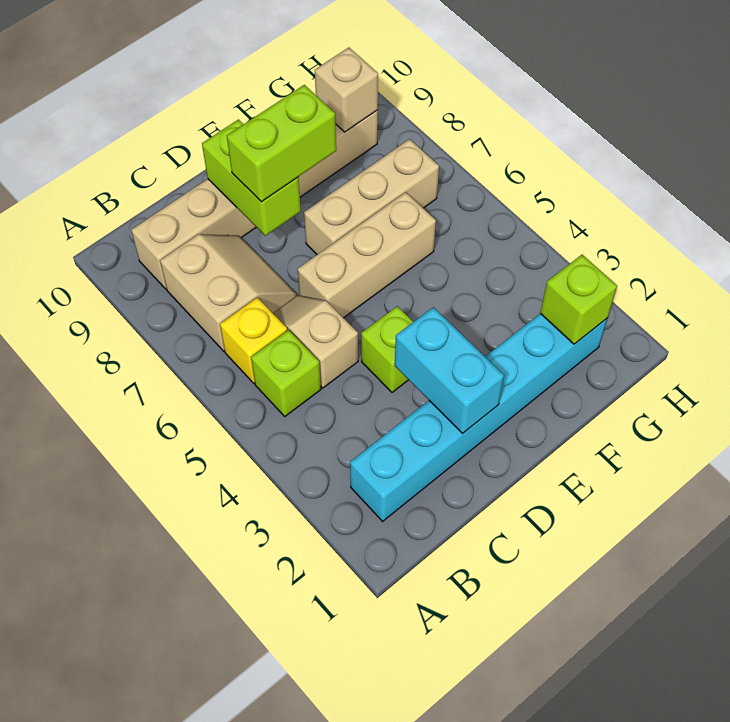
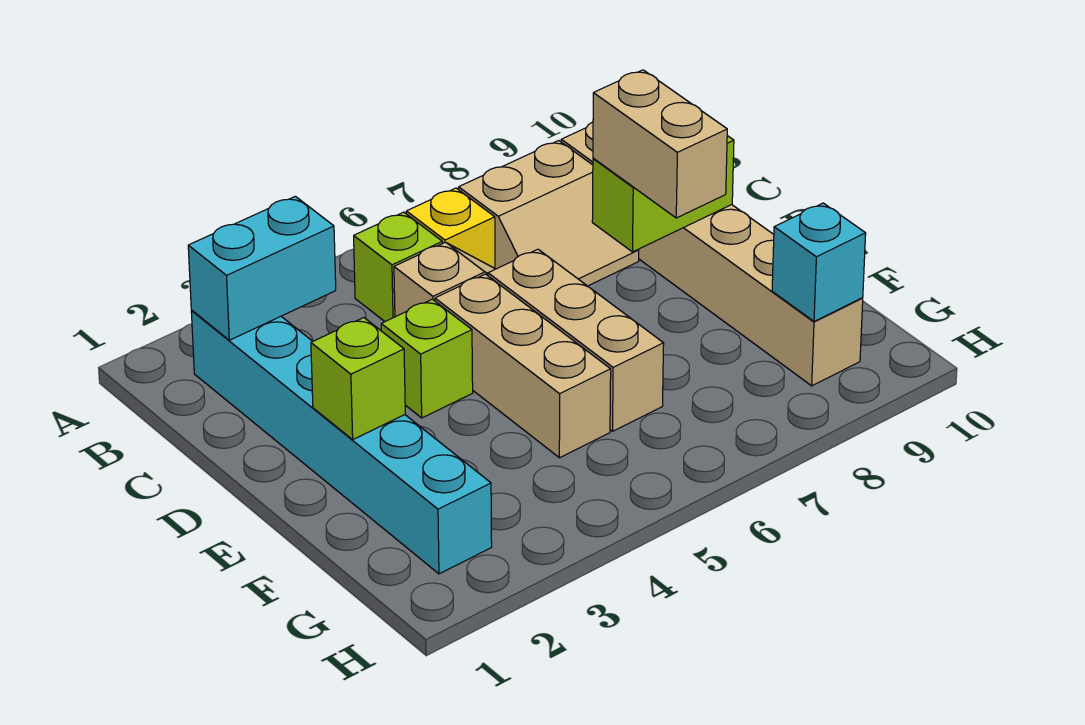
cyan 1x2 brick [395,307,504,434] -> cyan 1x2 brick moved to [188,196,336,340]
lime 1x2 brick [227,85,336,202] -> tan 1x2 brick [593,70,727,218]
tan 1x3 brick [304,139,439,254] -> tan 1x3 brick moved to [435,274,611,458]
lime 1x1 brick [540,255,617,344] -> lime 1x1 brick moved to [311,318,405,439]
tan 1x1 brick [315,48,378,132] -> cyan 1x1 brick [772,203,866,321]

